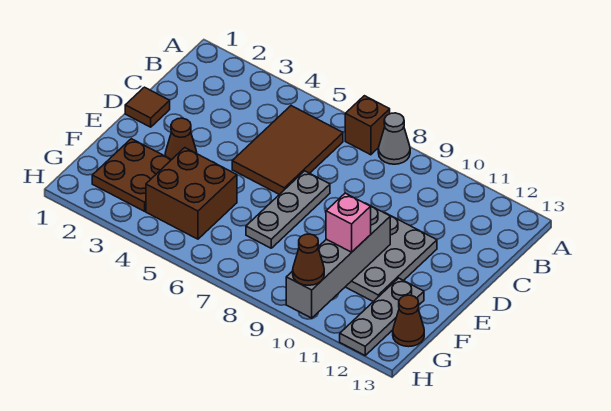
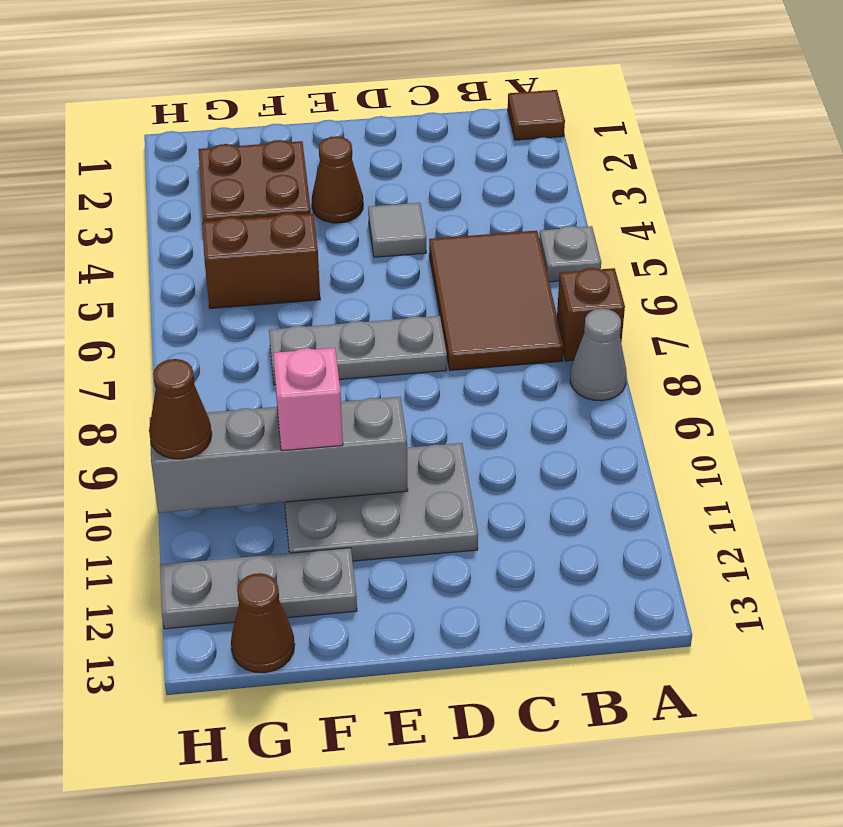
none -> grey 1x1 plate [539,226,601,282]
brown 2x3 tile [232,106,343,194] -> brown 2x3 tile turned to [429,231,564,370]
brown 1x1 tile [125,87,170,127] -> brown 1x1 tile moved to [508,90,565,140]
none -> grey 1x1 tile [368,203,426,257]
brown 2x2 brick [146,148,237,239] -> brown 1x2 brick [202,213,320,309]

